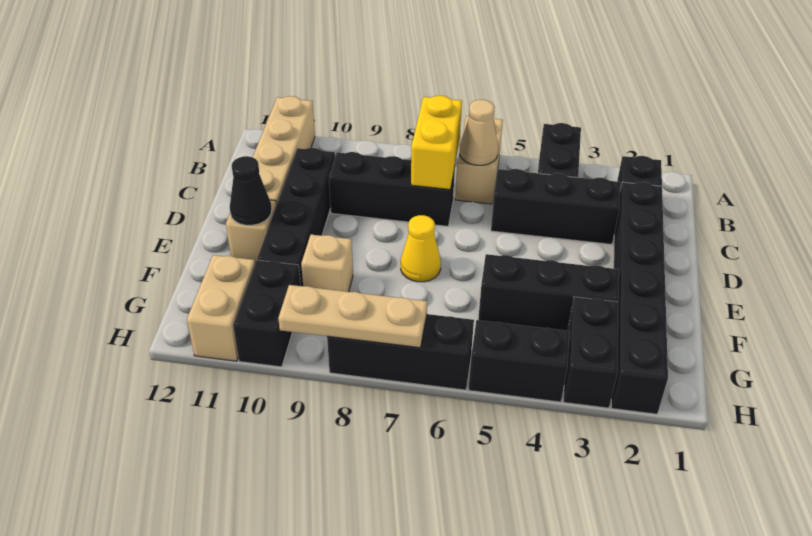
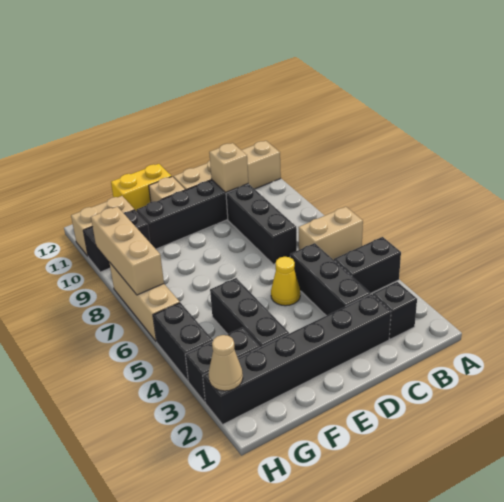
tan 1x1 cone [460,100,498,165] -> tan 1x1 cone moved to [209,335,243,391]
yellow 1x2 brick [411,96,462,189] -> yellow 1x2 brick moved to [111,164,172,211]
yellow 1x1 cone [401,215,441,282] -> yellow 1x1 cone moved to [271,257,300,306]
black 1x1 cone [230,156,272,225] -> none
tan 1x1 brick [301,235,353,292] -> tan 1x1 brick moved to [209,143,248,193]
black 1x3 brick [327,314,474,390] -> tan 1x3 brick [109,262,180,342]
tan 1x3 plate [278,285,427,348] -> tan 1x3 brick [91,207,164,295]

